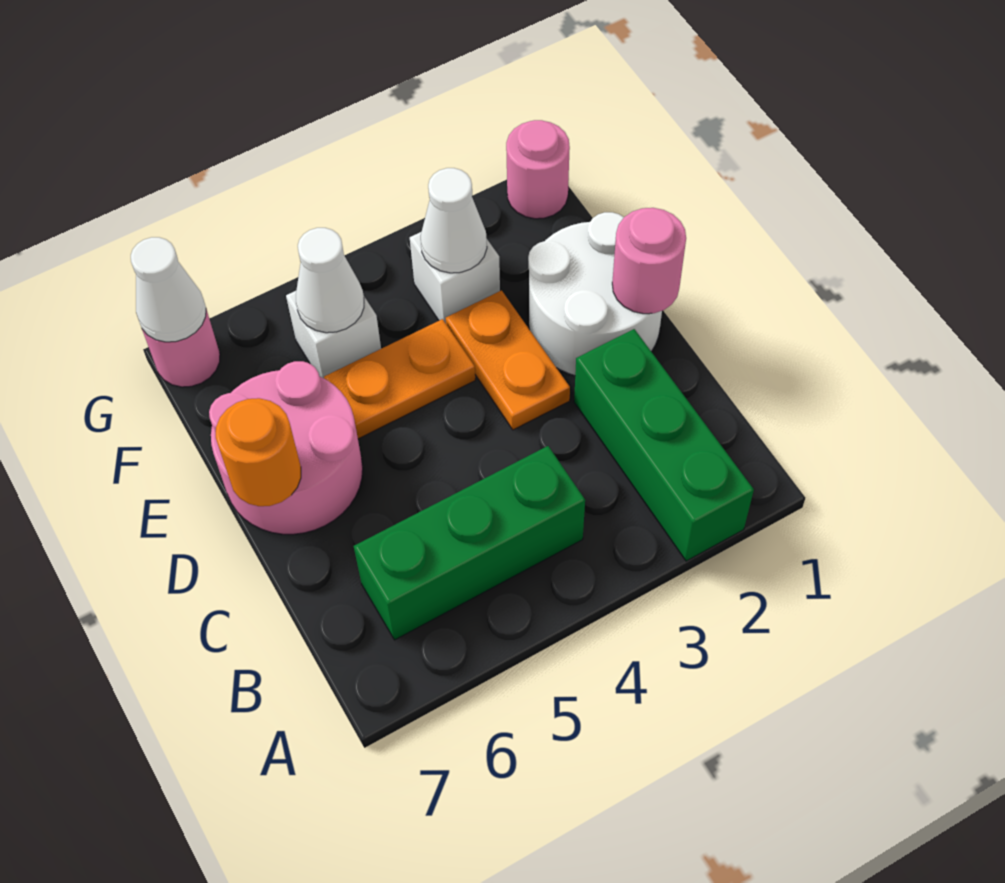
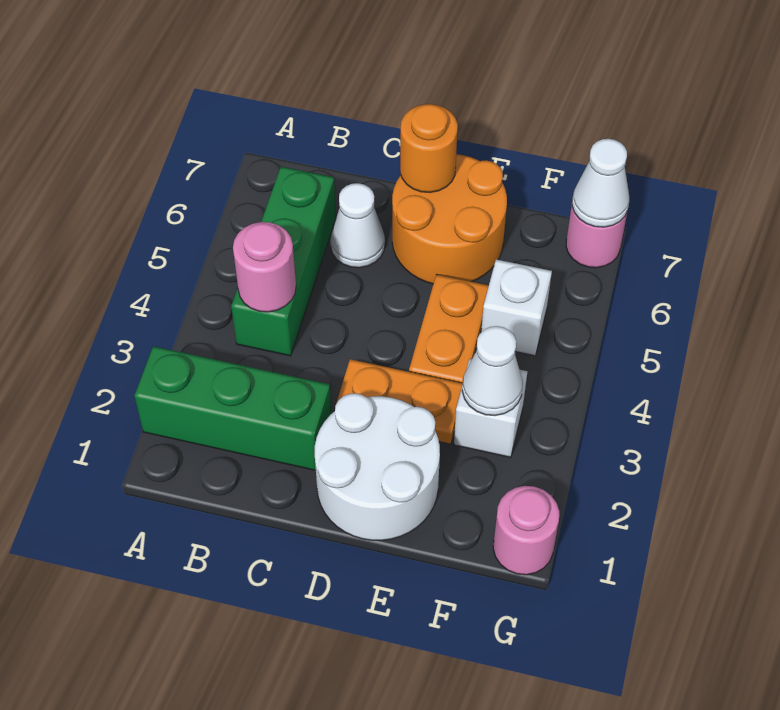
pink 1x1 round brick [612,208,686,314] -> pink 1x1 round brick moved to [233,222,296,312]
pink 2x2 round brick [209,361,363,534] -> orange 2x2 round brick [392,154,507,284]
white 1x1 cone [296,228,364,333] -> white 1x1 cone moved to [330,183,385,268]

